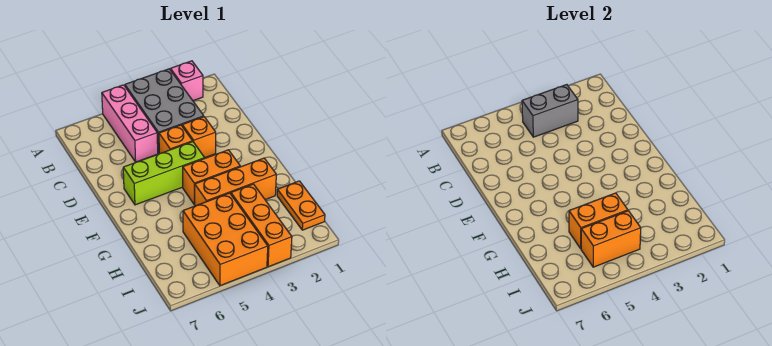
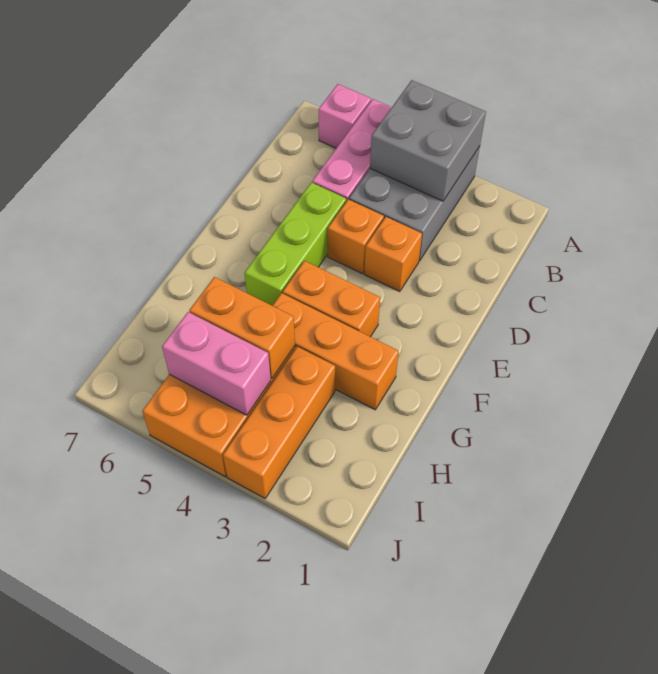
pink 1x1 brick [171,61,203,101] -> pink 1x1 brick moved to [318,84,371,148]
grey 1x2 brick [522,85,578,137] -> grey 2x2 brick [370,80,486,201]
lime 1x3 brick [123,142,205,205] -> lime 1x3 brick turned to [245,182,346,306]
orange 1x2 plate [277,181,325,230] -> none
orange 1x2 brick [581,211,641,267] -> pink 1x2 brick [162,312,271,415]

